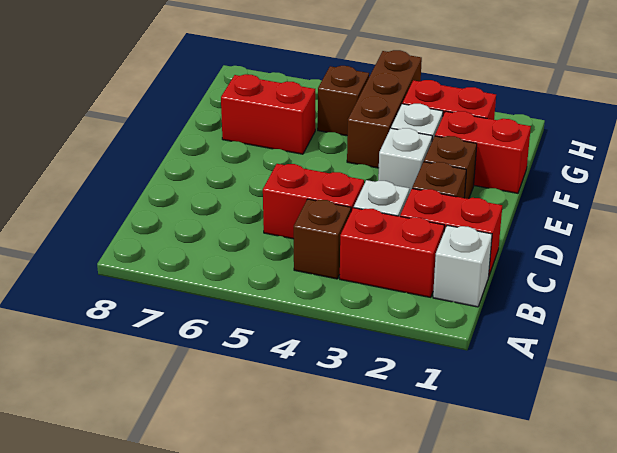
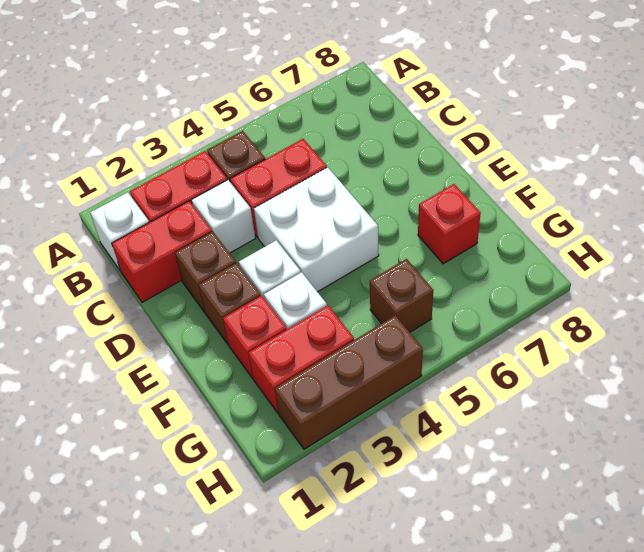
none -> white 2x2 brick [254,167,379,292]
red 1x2 brick [435,111,531,193] -> red 1x1 brick [223,295,287,378]
brown 1x3 brick [347,50,422,168] -> brown 1x3 brick turned to [275,315,423,449]
red 1x2 brick [221,74,315,154] -> red 1x1 brick [418,184,481,264]

